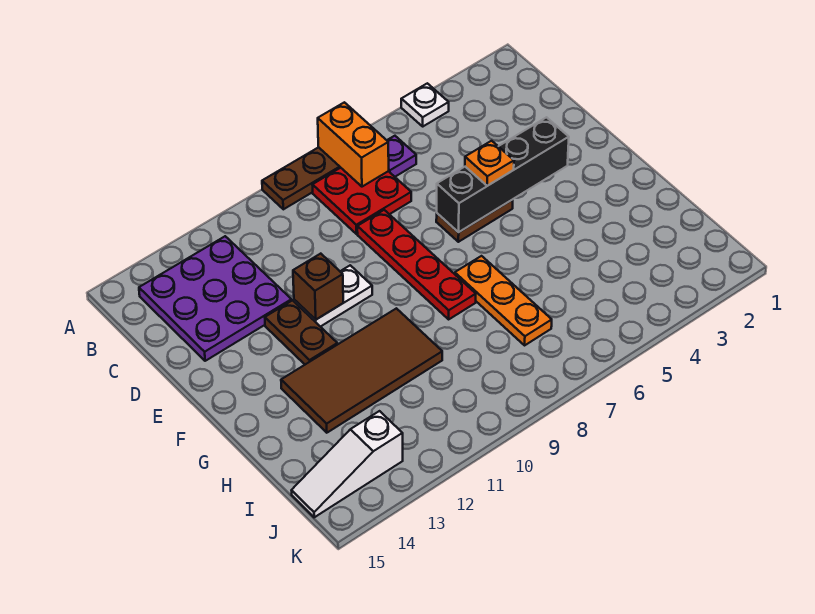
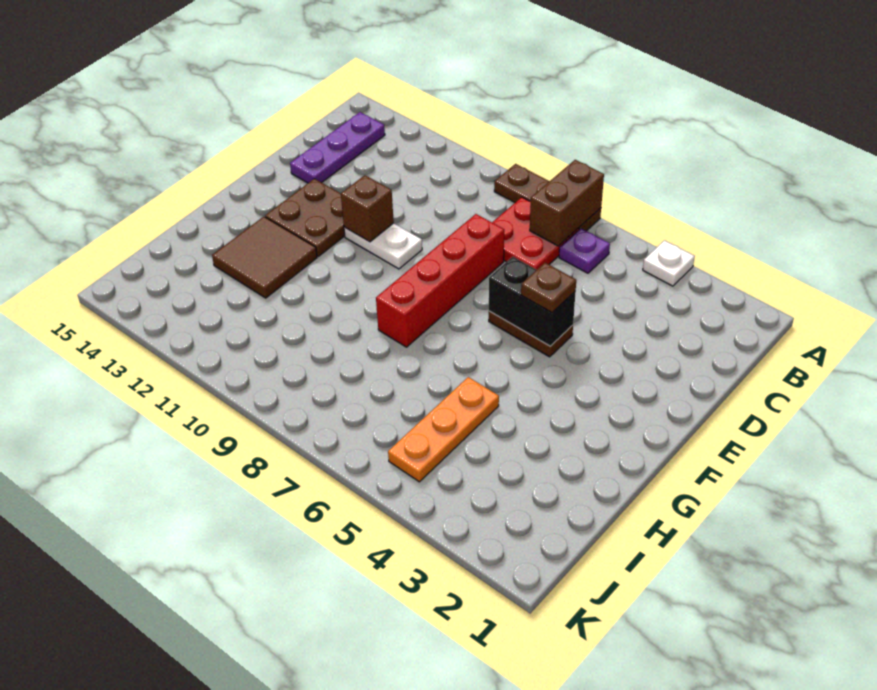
orange 1x2 brick [318,102,389,187] -> brown 1x2 brick [530,160,604,246]
purple 3x3 plate [139,236,292,361] -> purple 1x3 plate [290,112,385,183]
red 1x4 plate [357,210,476,319] -> red 1x4 brick [376,214,504,347]
black 1x4 brick [437,117,569,232] -> black 1x2 brick [489,257,576,346]
orange 1x1 plate [465,141,514,186] -> brown 1x1 plate [521,263,576,313]
brown 1x2 plate [265,300,337,364] -> brown 2x2 plate [265,179,345,256]
orange 1x3 plate [455,256,552,345] -> orange 1x3 plate moved to [388,377,499,482]
brown 2x4 tile [281,308,442,433] -> brown 2x2 tile [212,217,317,298]
white 1x3 slope [292,411,403,517] -> none

